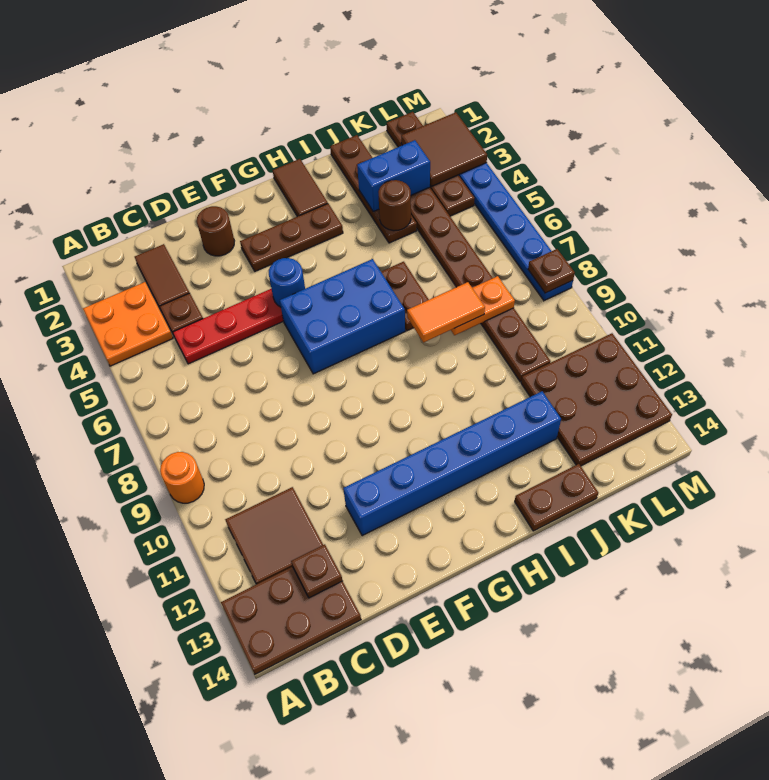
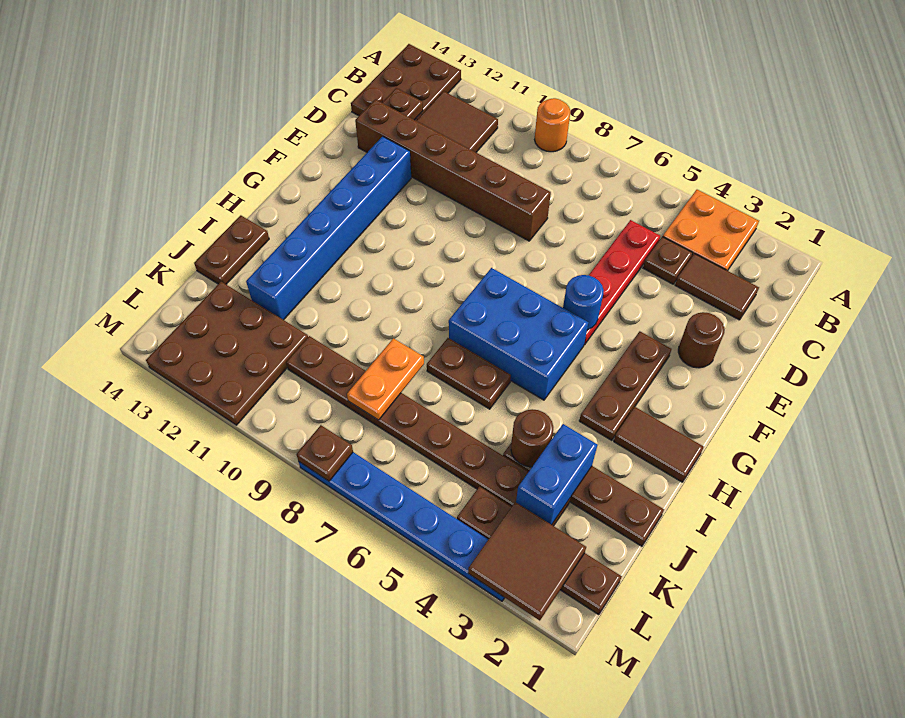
none -> brown 1x6 brick [355,99,551,241]
blue 2x3 brick [280,259,405,374] -> blue 2x3 brick turned to [449,268,588,400]
orange 1x2 tile [407,282,485,342] -> none

